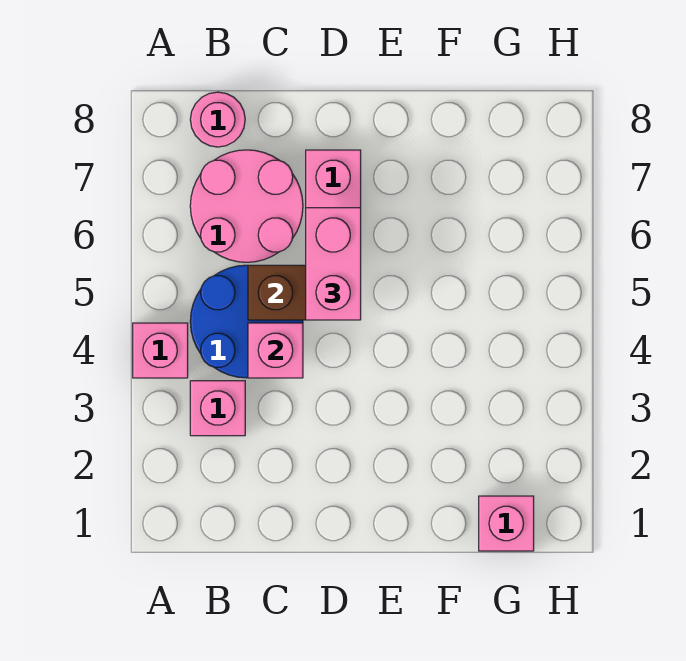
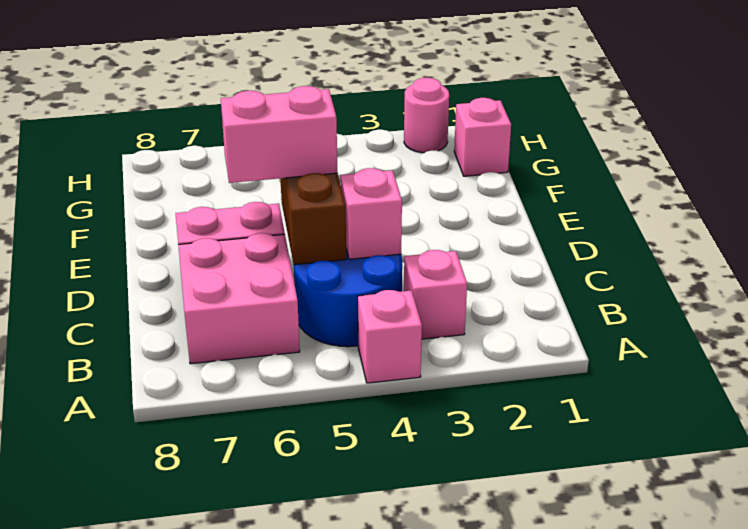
pink 2x2 round brick [190,150,303,262] -> pink 2x2 brick [178,233,300,364]
pink 1x1 round brick [190,92,245,147] -> pink 1x1 round brick moved to [404,78,449,153]

